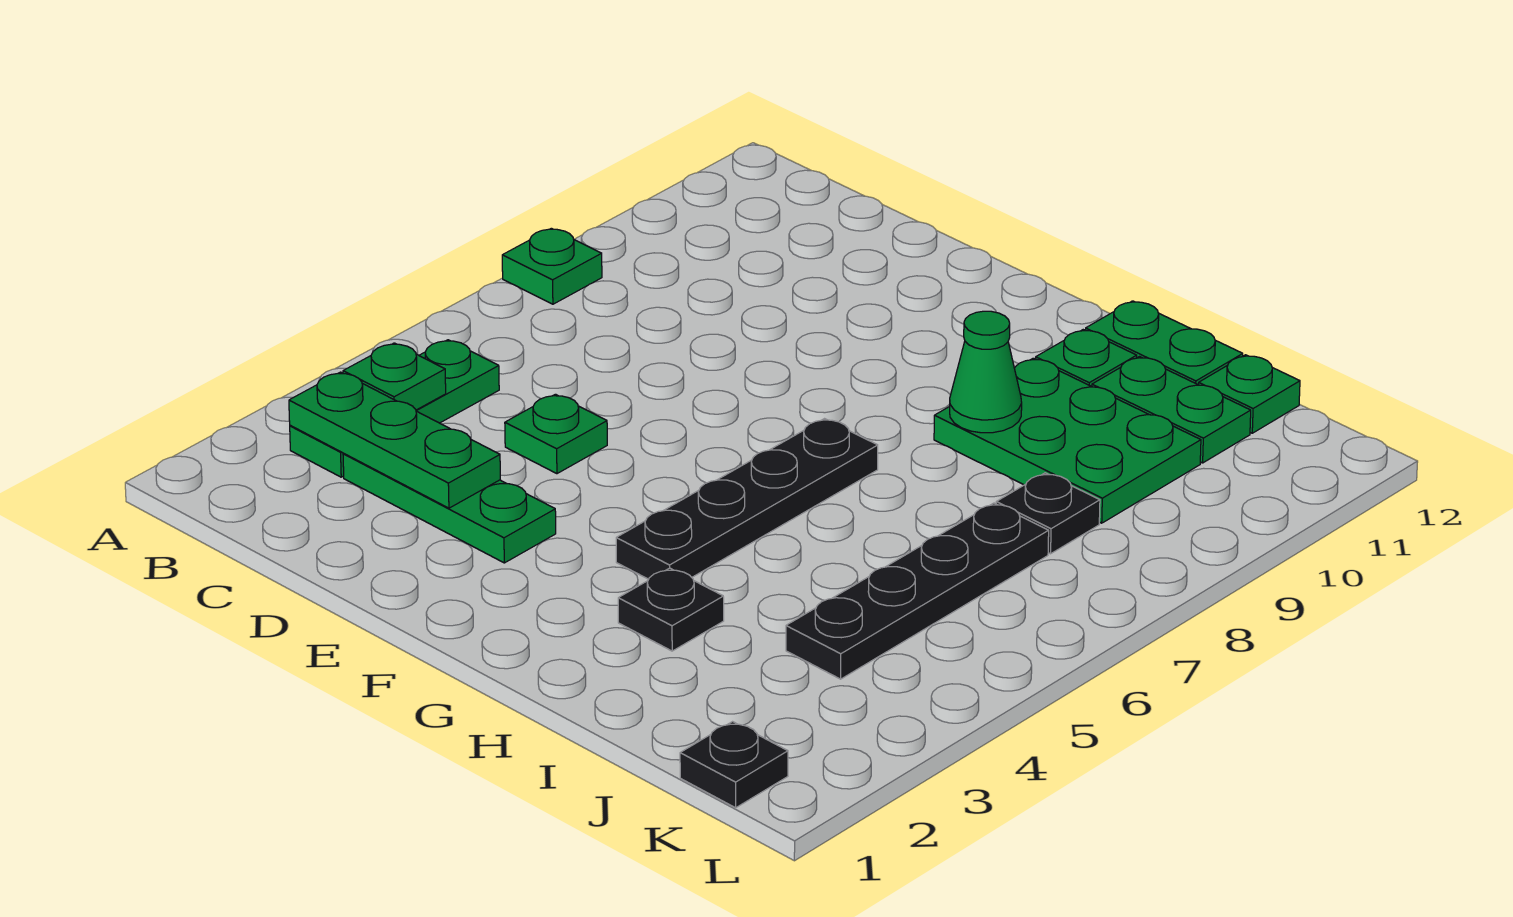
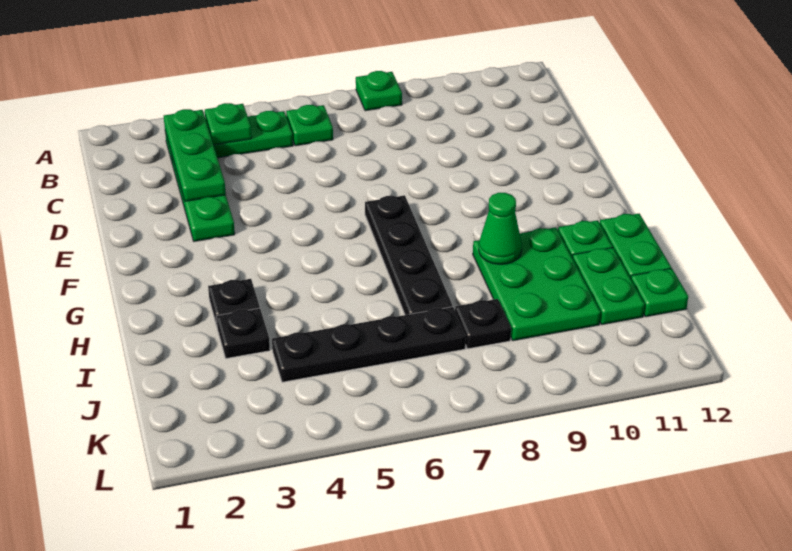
green 1x1 plate [505,394,607,474] -> green 1x1 plate moved to [286,105,333,146]
black 1x4 plate [616,419,878,579] -> black 1x4 plate turned to [365,195,452,315]
black 1x1 plate [680,722,788,808] -> black 1x1 plate moved to [216,308,270,359]

